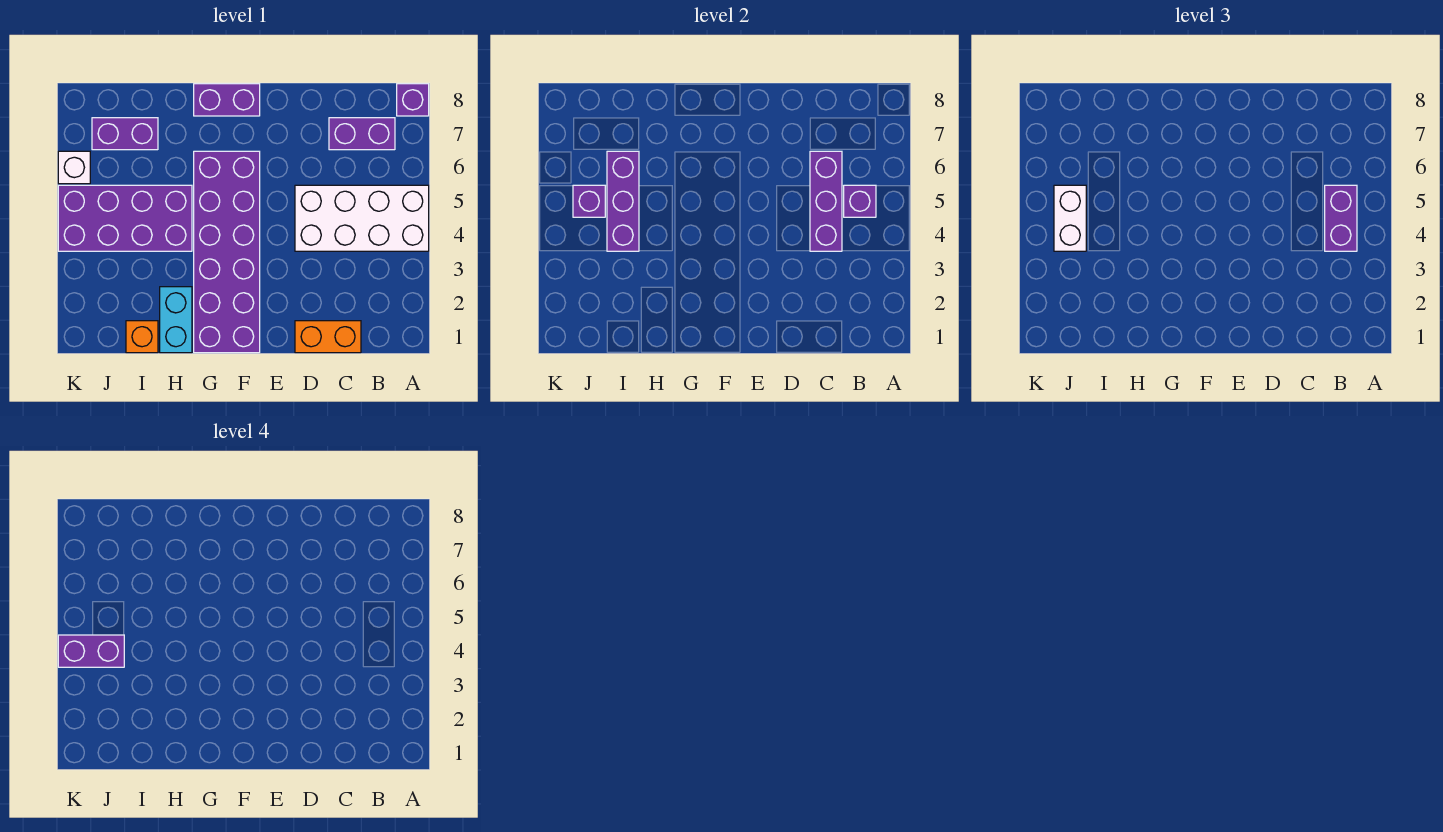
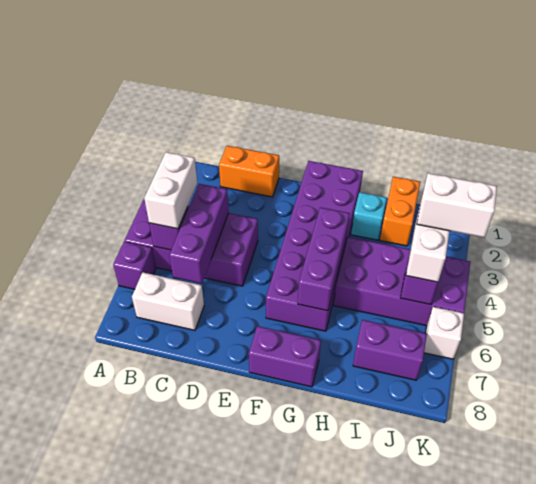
white 2x4 brick [295,185,429,251] -> purple 2x4 brick [125,199,258,286]
purple 1x1 brick [397,84,429,116] -> purple 1x1 brick moved to [113,242,156,289]
purple 1x2 brick [1325,185,1357,251] -> white 1x2 brick [144,152,197,229]
purple 1x2 brick [329,118,395,150] -> white 1x2 brick [132,272,204,330]
cyan 1x2 brick [160,287,192,353] -> cyan 1x1 brick [351,192,387,240]
orange 1x1 brick [126,321,158,353] -> orange 1x2 brick [380,177,420,246]
purple 1x3 brick [607,151,639,251] -> purple 1x3 brick moved to [298,207,350,311]
purple 1x2 brick [58,635,124,667] -> white 1x2 brick [417,173,497,238]

